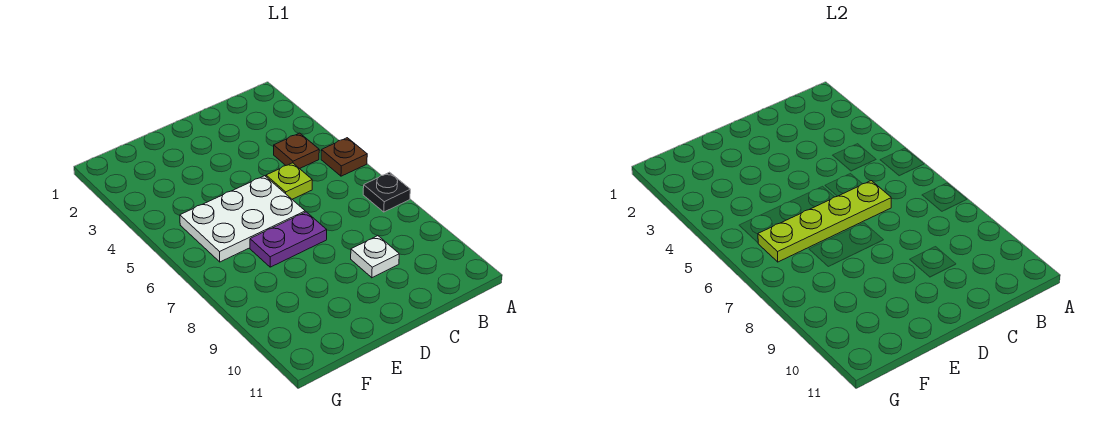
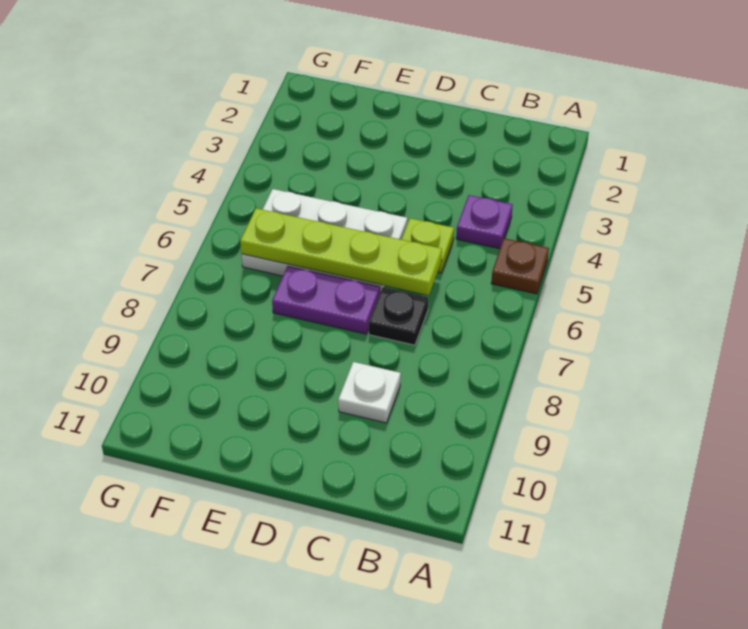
black 1x1 plate [363,172,410,212] -> black 1x1 plate moved to [369,287,428,345]
brown 1x1 plate [274,133,319,169] -> purple 1x1 plate [456,195,513,249]

